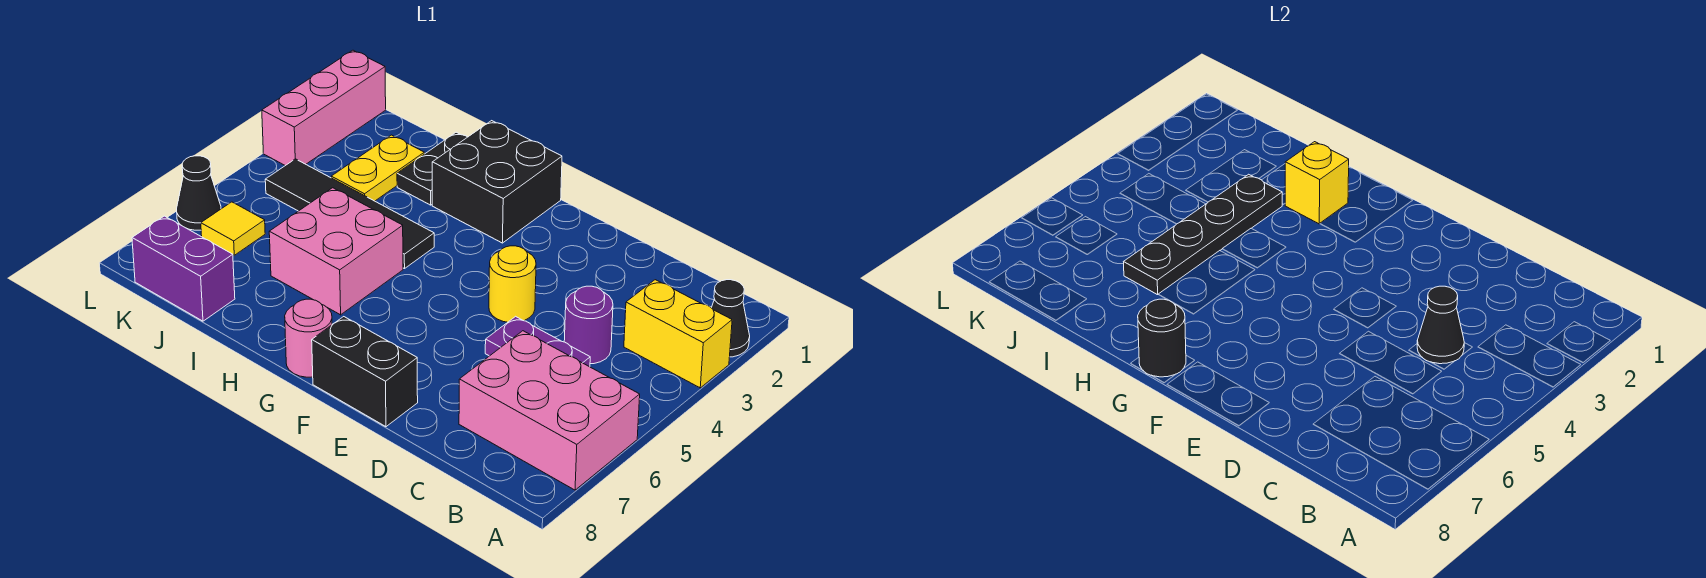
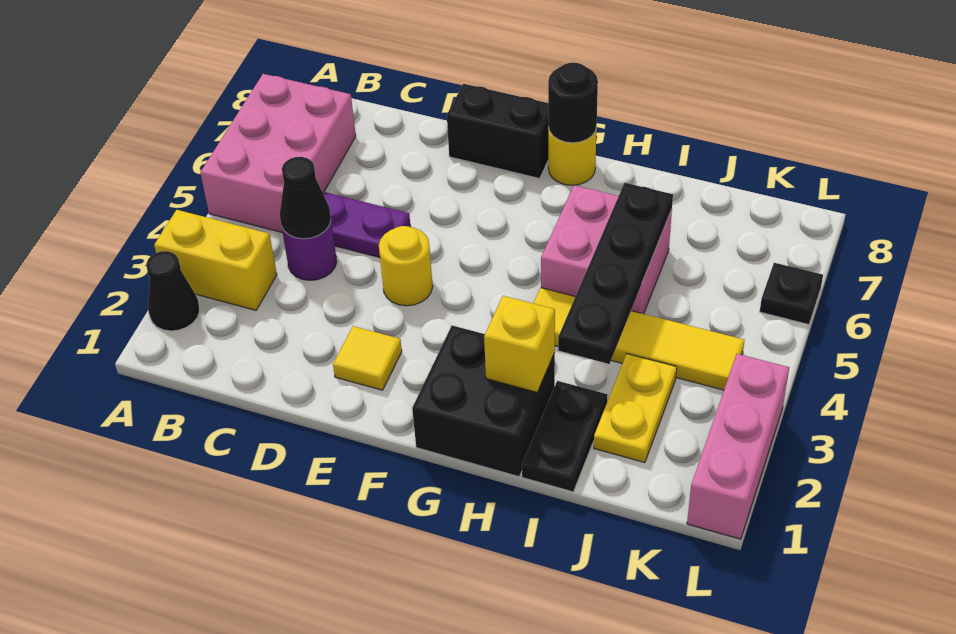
pink 2x3 brick [459,331,640,490] -> pink 2x3 brick turned to [200,74,356,233]
pink 1x1 round brick [285,299,332,377] -> yellow 1x1 round brick [548,127,597,185]
black 1x4 tile [265,159,434,269] -> yellow 1x4 tile [533,288,744,390]
purple 1x2 brick [132,216,235,321] -> none
yellow 1x1 tile [201,202,265,255] -> yellow 1x1 tile moved to [333,326,402,390]
black 1x1 cone [177,156,221,230] -> black 1x1 plate [760,263,823,324]

